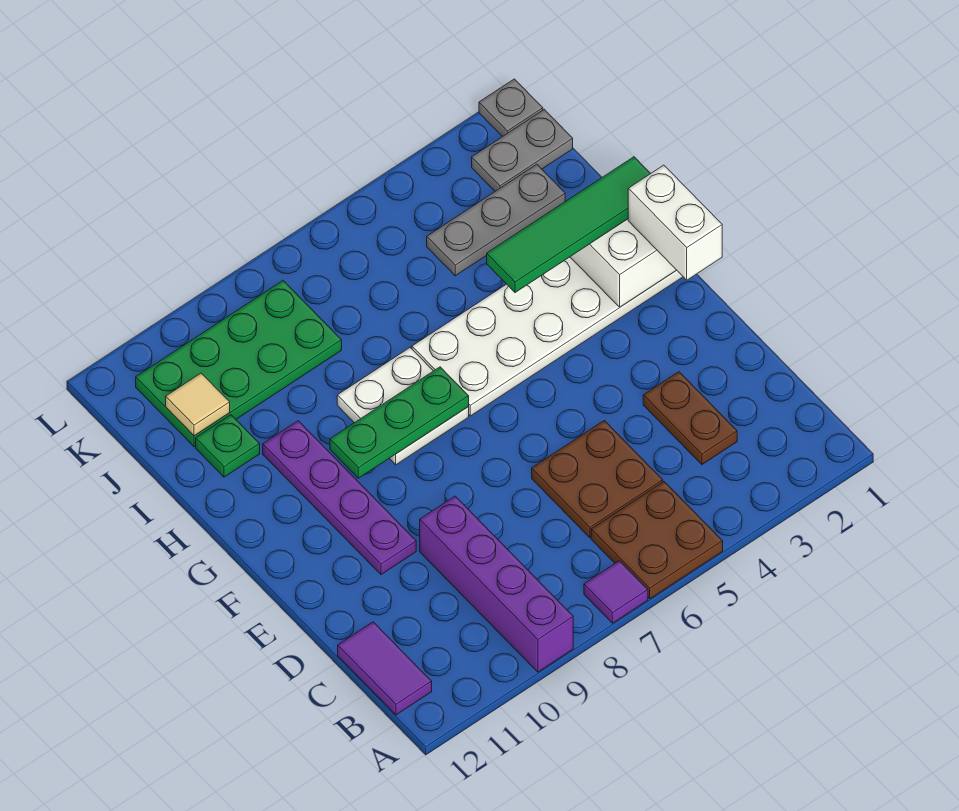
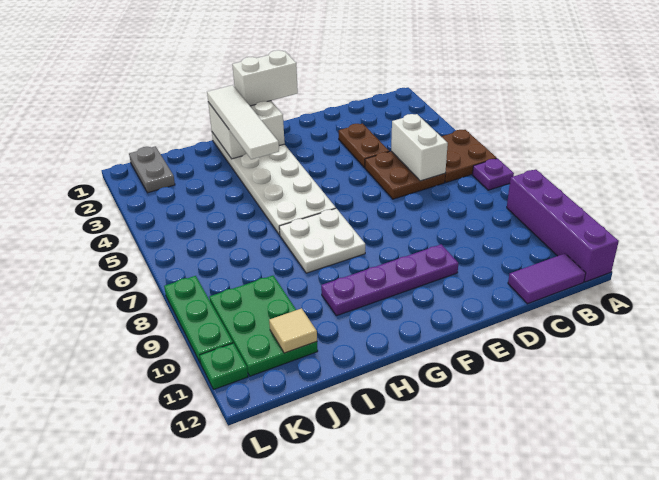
purple 1x1 tile [584,561,648,623] -> purple 1x1 plate [472,158,514,190]
purple 1x4 brick [420,496,573,672] -> purple 1x4 brick turned to [507,169,619,282]
brown 1x2 plate [643,372,737,465] -> brown 1x2 plate turned to [339,124,389,168]
none -> white 1x2 brick [391,114,448,181]
green 1x3 plate [330,367,469,478] -> green 1x3 plate moved to [164,276,233,364]
green 1x4 tile [487,157,651,293] -> white 1x4 tile [207,85,279,159]
green 1x1 plate [196,415,260,477] -> green 1x1 plate moved to [200,343,248,389]
grey 1x3 plate [427,164,565,276] -> none
green 2x4 plate [136,281,342,447] -> green 2x3 plate [209,276,318,376]
grey 1x1 plate [479,79,543,137] -> none

